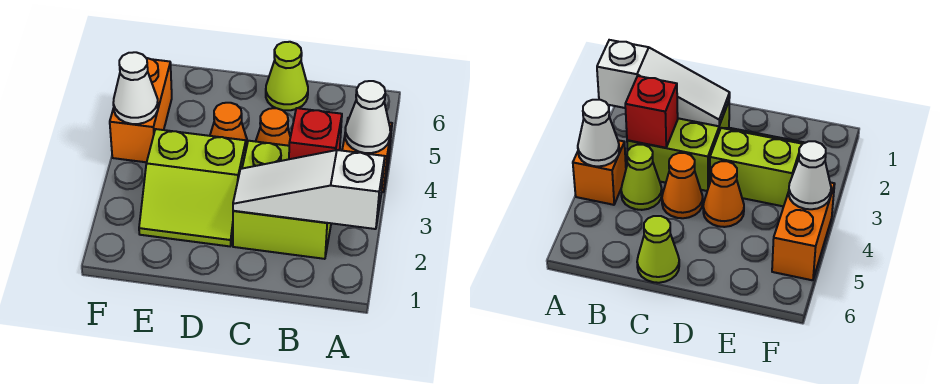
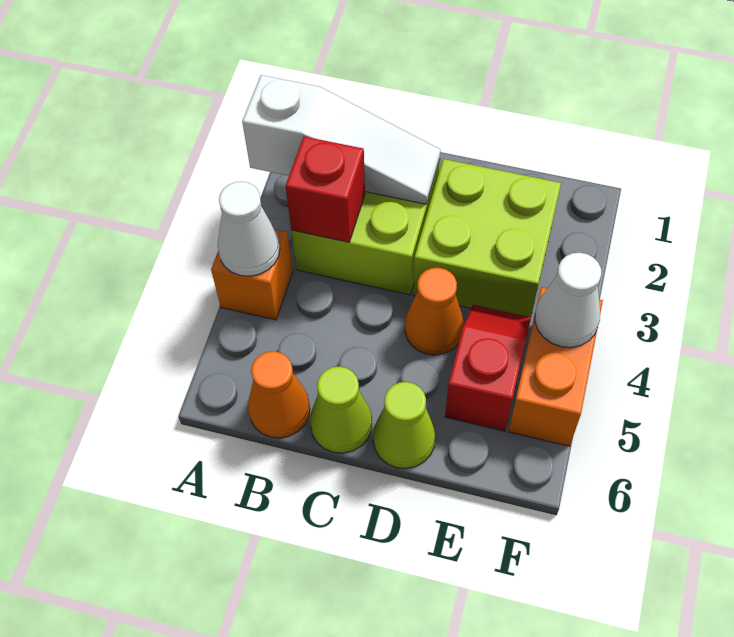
lime 1x1 cone [621,145,662,210] -> lime 1x1 cone moved to [373,382,435,469]
orange 1x1 cone [256,108,290,146] -> orange 1x1 cone moved to [248,351,310,438]
lime 2x2 slope [139,129,246,246] -> lime 2x2 brick [413,159,561,317]
none -> red 1x2 slope [445,305,531,431]

